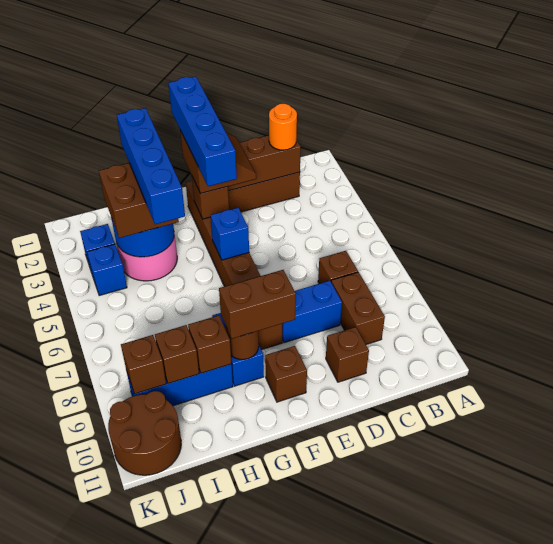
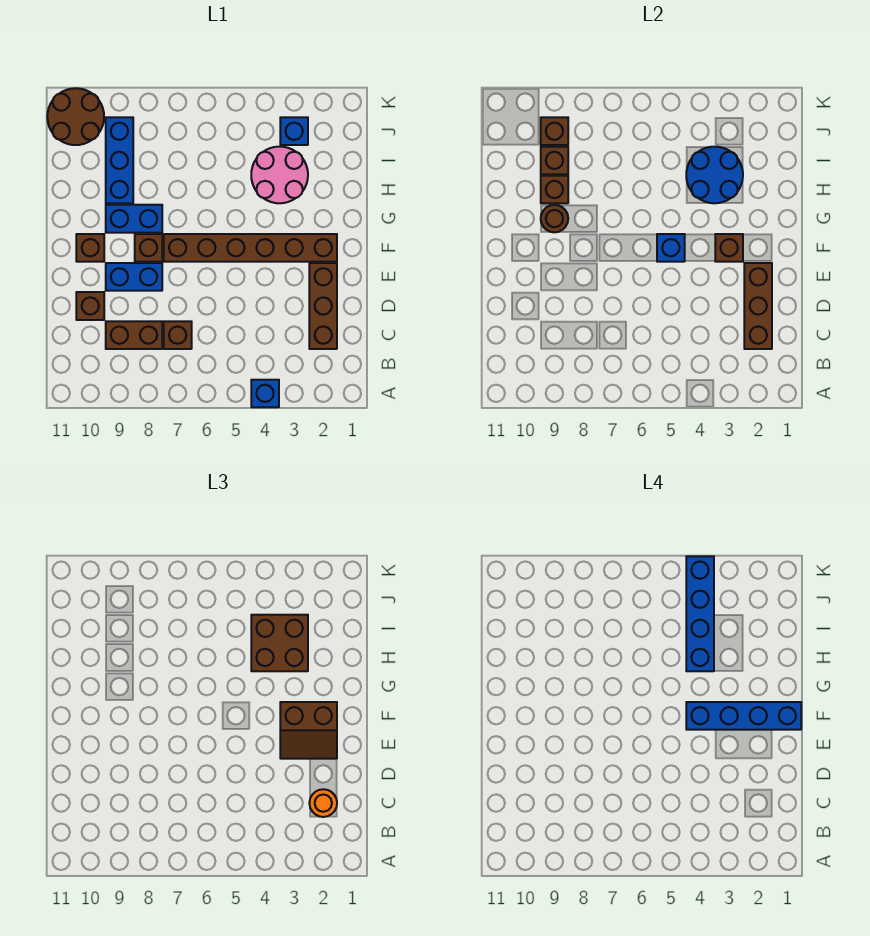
blue 1x2 brick [282,281,342,343] -> blue 1x2 brick turned to [106,263,162,291]
brown 1x2 brick [219,270,296,339] -> none
blue 1x4 brick [117,108,185,224] -> blue 1x4 brick turned to [686,556,714,671]
blue 1x1 brick [87,244,127,296] -> blue 1x1 brick moved to [251,380,279,407]

